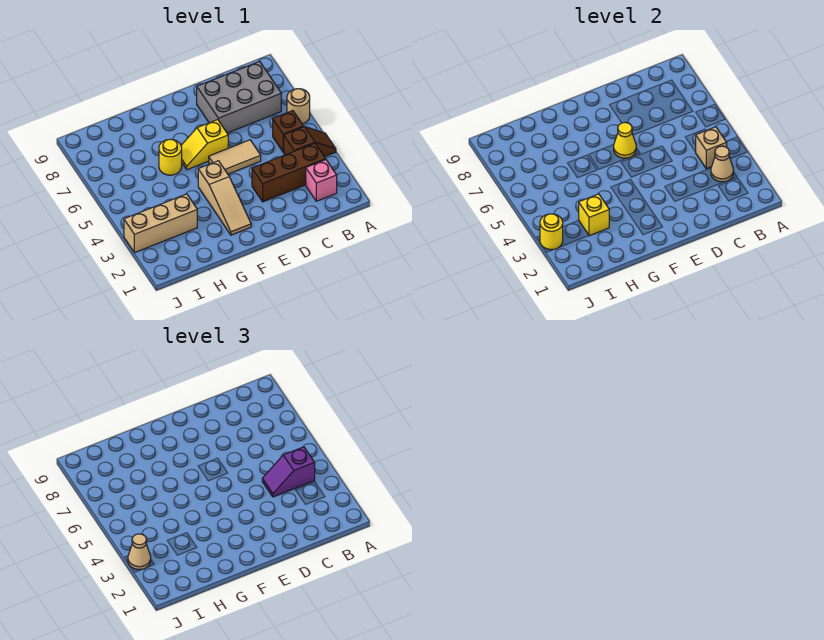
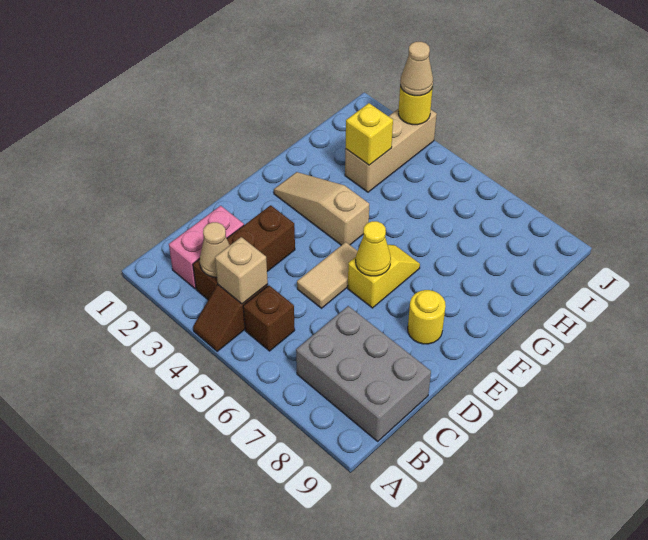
tan 1x1 round brick [287,89,310,124] -> none
pink 1x1 brick [306,160,337,201] -> pink 1x2 brick [169,206,244,289]
purple 1x2 slope [262,447,315,497] -> none
grey 2x3 brick [197,61,281,133] -> grey 2x3 brick turned to [296,306,431,441]
yellow 1x1 round brick [159,139,182,175] -> yellow 1x1 round brick moved to [408,290,446,344]

